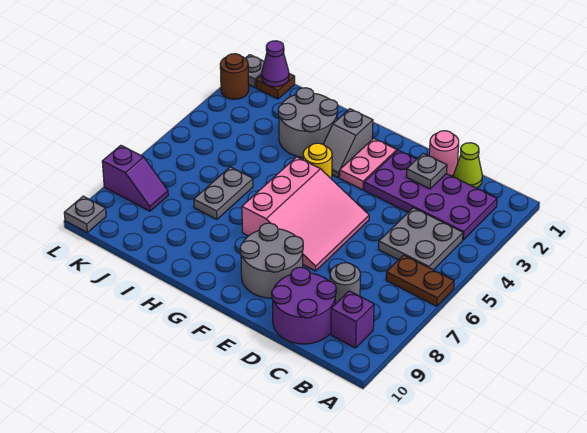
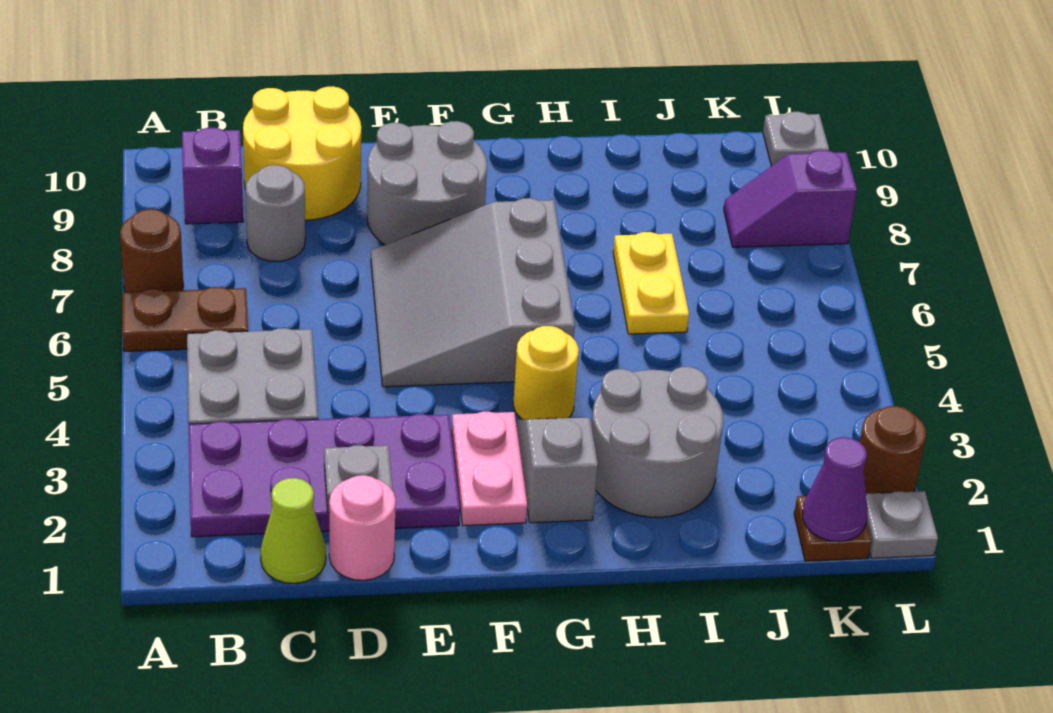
none -> brown 1x1 round brick [120,209,183,292]
purple 2x2 round brick [272,267,336,344] -> yellow 2x2 round brick [243,86,361,220]
pink 3x3 slope [242,157,369,271] -> grey 3x3 slope [371,198,575,387]
grey 1x2 plate [194,167,253,219] -> yellow 1x2 plate [613,232,689,334]

